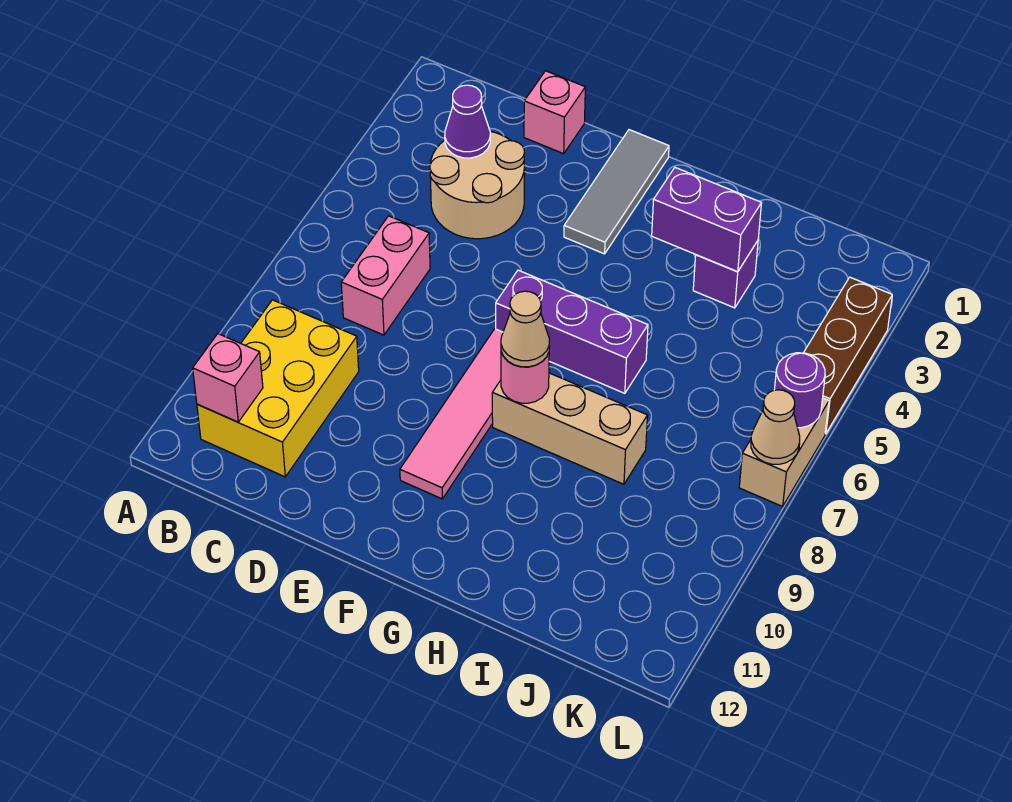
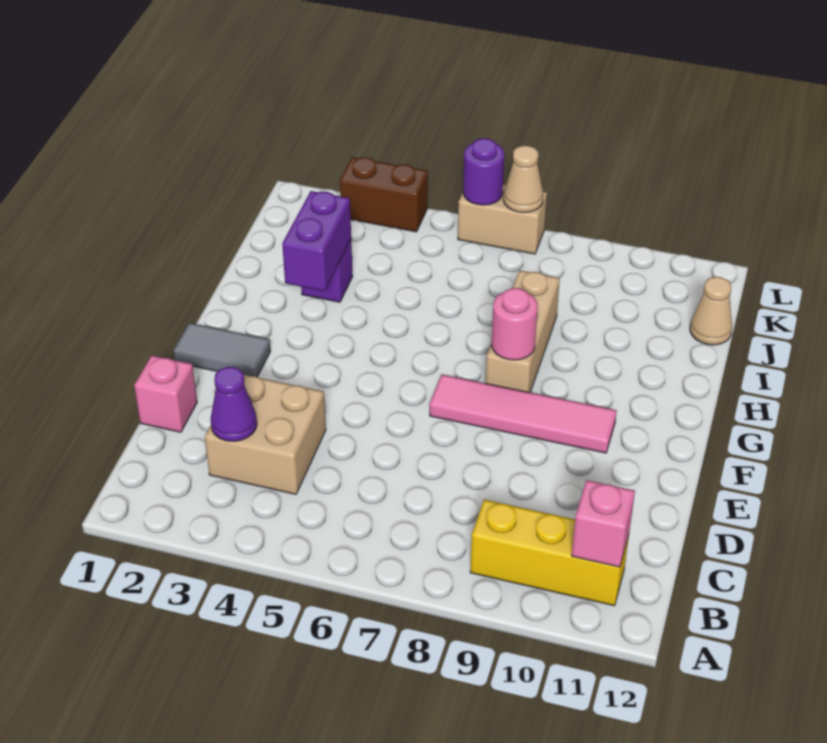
yellow 2x3 brick [197,300,359,477] -> yellow 1x3 brick [470,500,629,606]
tan 2x2 round brick [430,131,525,239] -> tan 2x2 brick [205,375,326,494]
pink 1x2 brick [341,216,430,335] -> none
grey 1x3 tile [564,130,669,254] -> grey 1x2 tile [173,323,270,377]
purple 1x3 brick [496,270,648,393] -> none
tan 1x1 cone [501,291,549,367] -> tan 1x1 cone moved to [690,277,732,345]
brown 1x3 brick [804,277,892,434] -> brown 1x2 brick [340,157,428,232]

